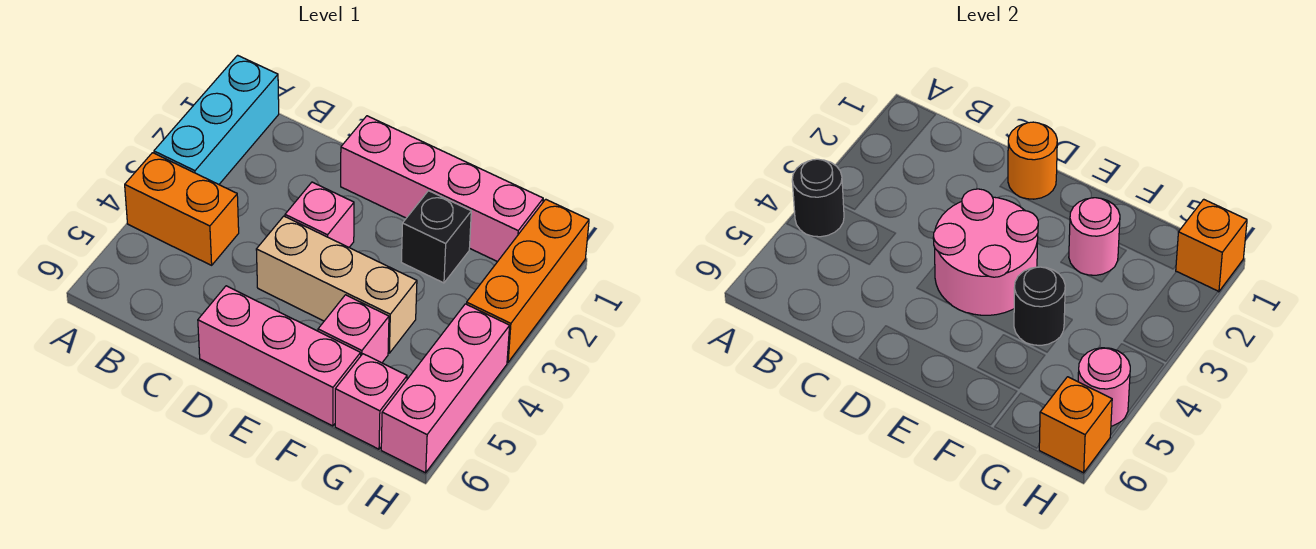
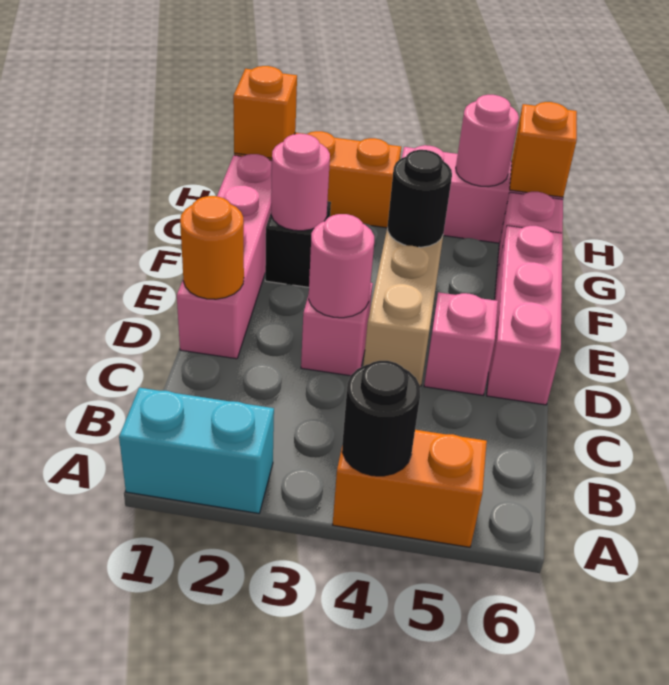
cyan 1x3 brick [154,55,279,184] -> cyan 1x2 brick [119,388,274,513]
orange 1x2 brick [125,153,239,265] -> orange 1x2 brick turned to [333,430,487,547]
pink 2x2 round brick [933,189,1038,315] -> pink 1x1 round brick [309,214,374,318]
pink 1x1 brick [318,295,389,363] -> pink 1x1 brick moved to [424,292,498,395]

